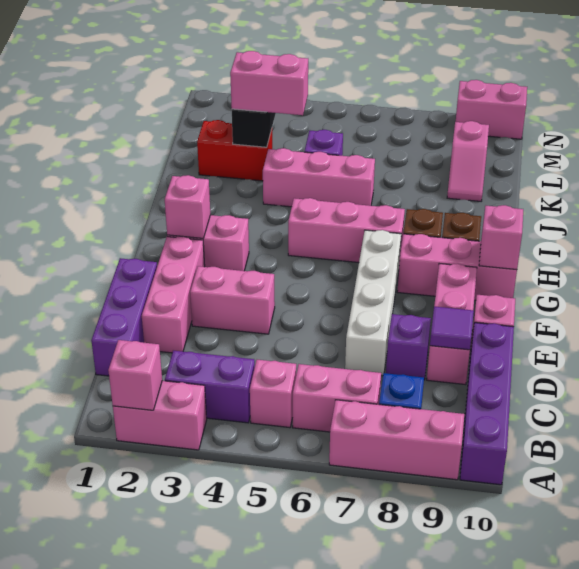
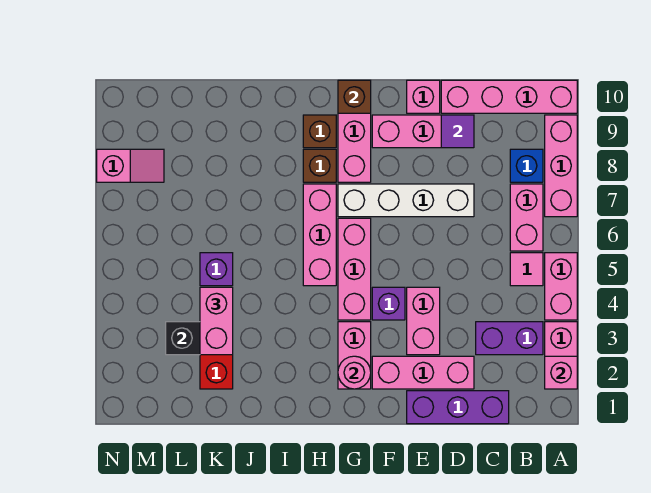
purple 1x4 brick [460,323,514,485] -> pink 1x4 brick [441,80,577,113]
purple 1x2 brick [165,351,255,423] -> purple 1x2 brick turned to [476,322,543,355]
pink 1x1 brick [250,360,296,428] -> pink 1x1 tile [510,253,543,286]
purple 1x1 brick [386,314,431,380] -> purple 1x1 brick moved to [372,287,405,320]
pink 1x1 brick [165,175,210,238] -> pink 1x1 round brick [338,356,371,389]
pink 1x1 brick [479,205,523,270] -> brown 1x1 brick [338,80,371,113]
pink 1x3 brick [263,148,375,207] -> pink 1x3 brick moved to [338,218,371,320]
pink 1x2 slope [447,121,489,201] -> pink 1x2 slope moved to [97,149,164,182]
pink 1x2 brick [456,80,527,139] -> pink 1x2 brick moved to [545,253,577,320]

